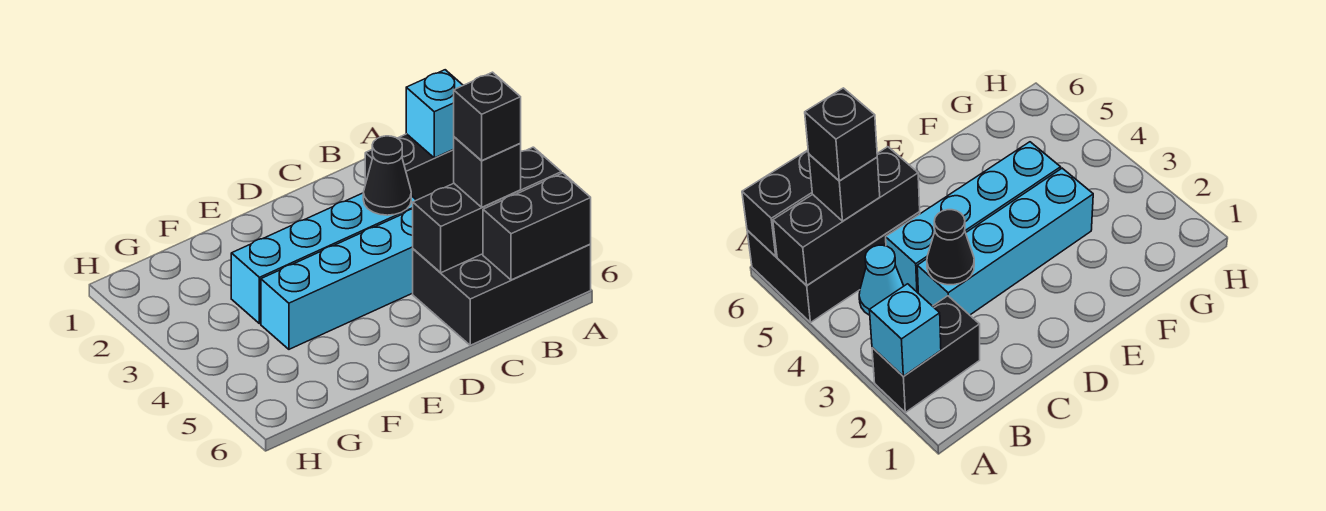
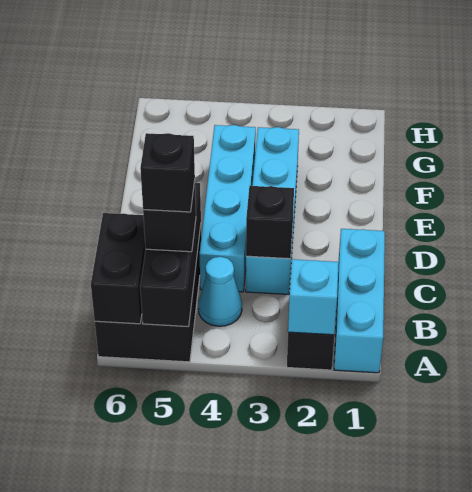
none -> cyan 1x3 brick [334,229,385,373]
black 1x1 cone [363,136,411,215] -> black 1x1 brick [246,186,294,259]

